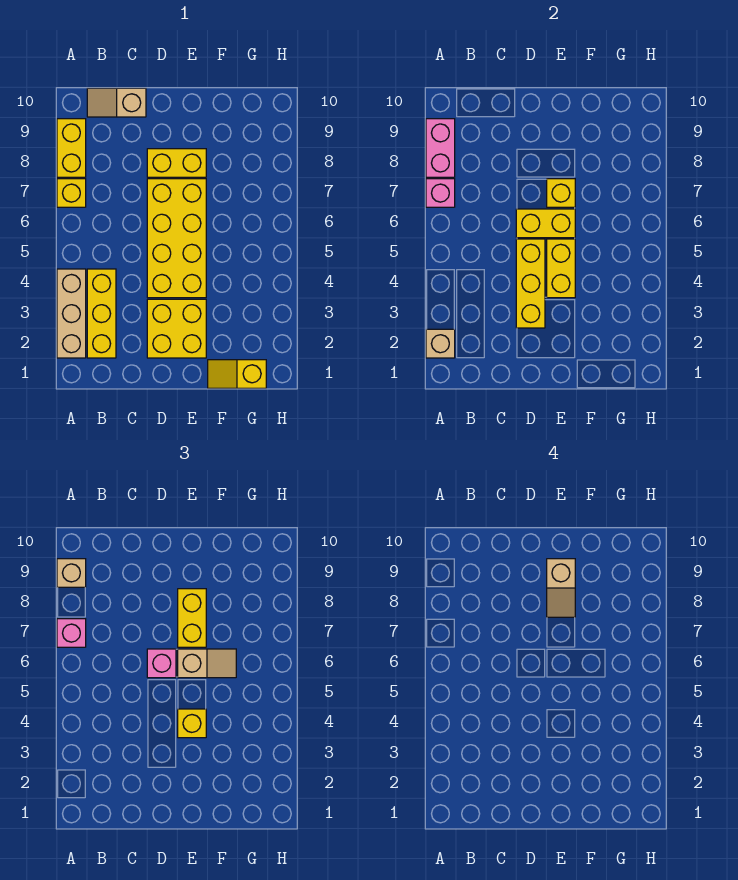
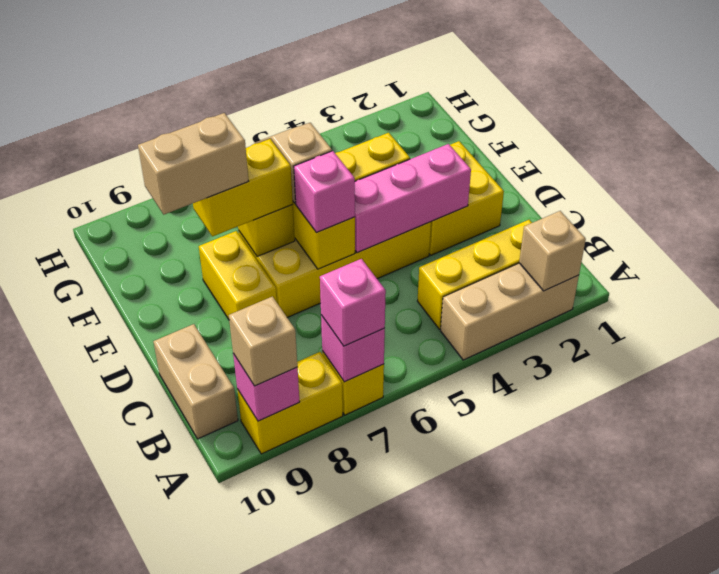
pink 1x2 brick [426,119,455,177] -> pink 1x1 brick [233,354,300,421]
tan 1x2 slope [87,88,146,117] -> tan 1x2 brick [153,324,238,439]
yellow 1x3 brick [516,239,545,328] -> pink 1x3 brick [355,144,471,253]
yellow 1x1 brick [178,709,206,738] -> none
tan 1x2 slope [547,559,575,617] -> tan 1x2 brick [138,113,248,214]
yellow 1x2 slope [208,360,266,388] -> none

